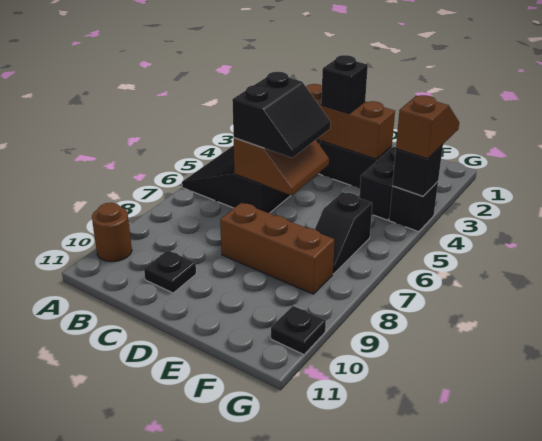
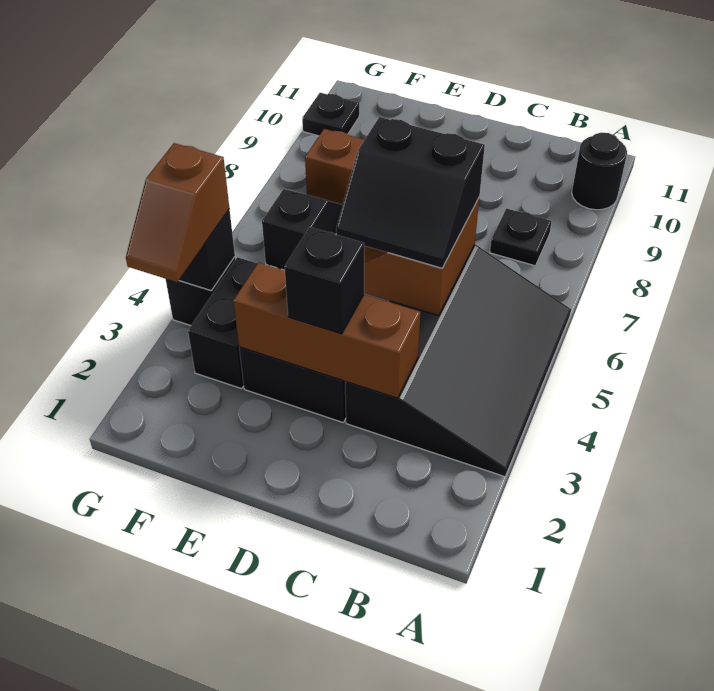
brown 1x1 round brick [92,203,132,262] -> black 1x1 round brick [572,133,627,210]
black 2x2 slope [232,72,331,158] -> black 2x2 slope turned to [336,117,485,268]
black 1x1 plate [144,250,196,293] -> black 1x1 plate moved to [490,208,552,266]

